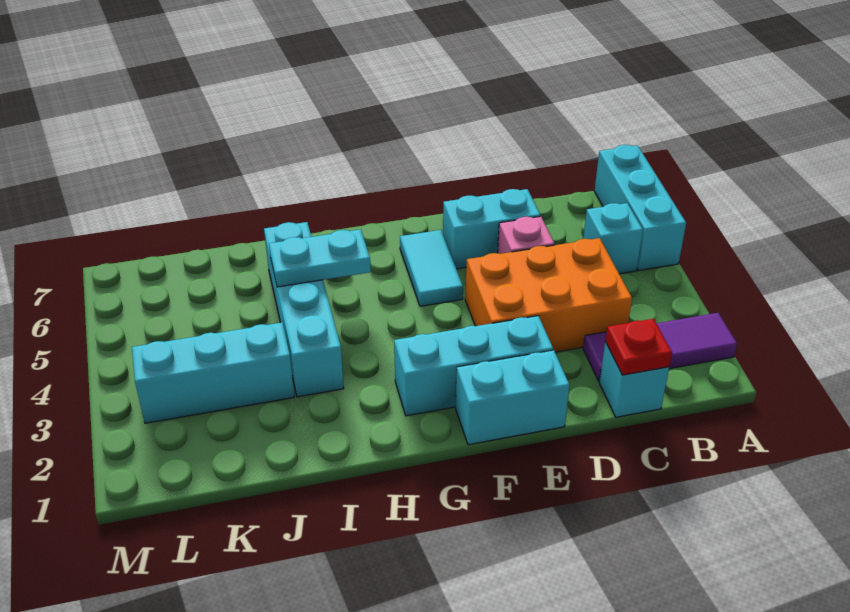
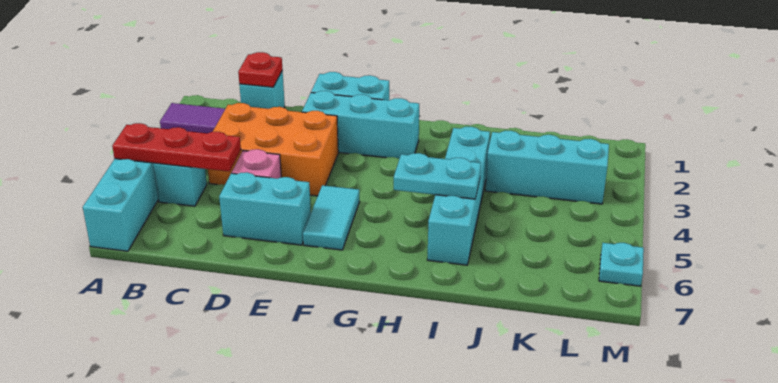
none -> red 1x3 plate [112,123,241,172]
none -> cyan 1x1 plate [599,243,644,286]

